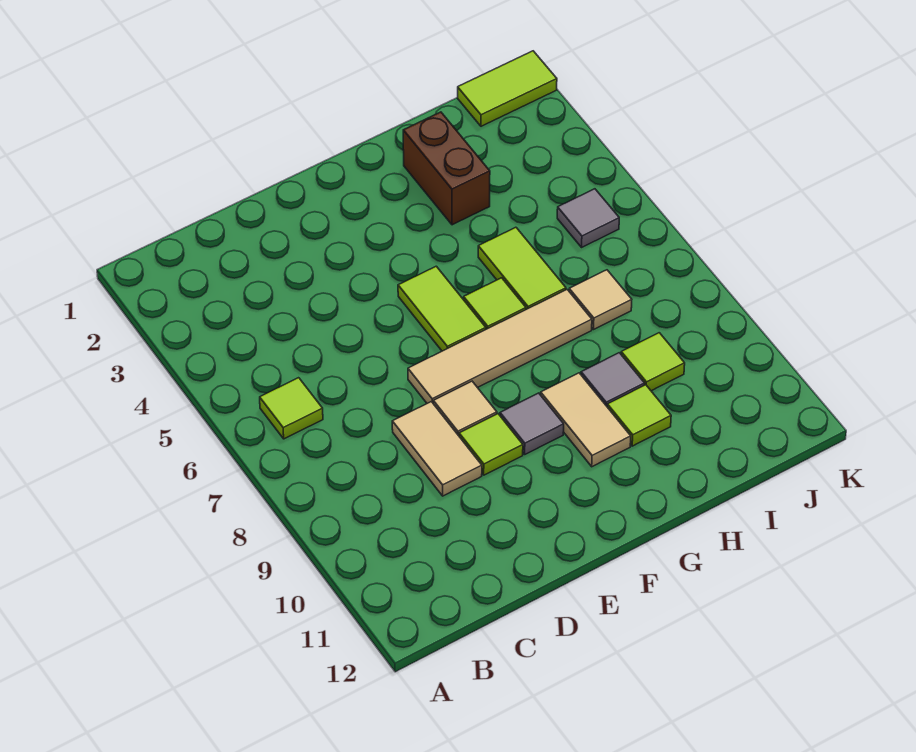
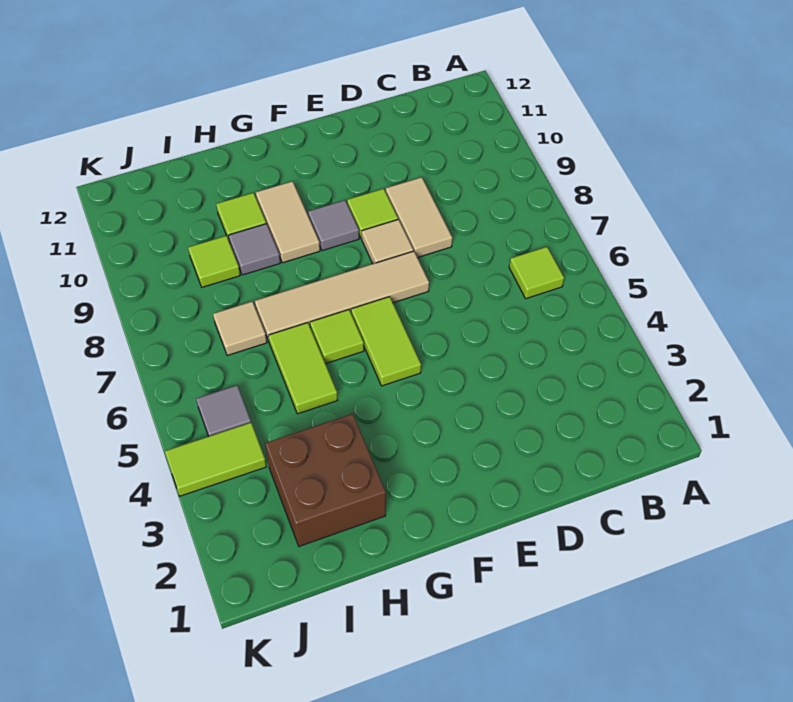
brown 1x2 brick [403,112,490,225] -> brown 2x2 brick [265,414,386,546]
lime 1x2 tile [458,51,557,126] -> lime 1x2 tile moved to [165,423,266,496]

